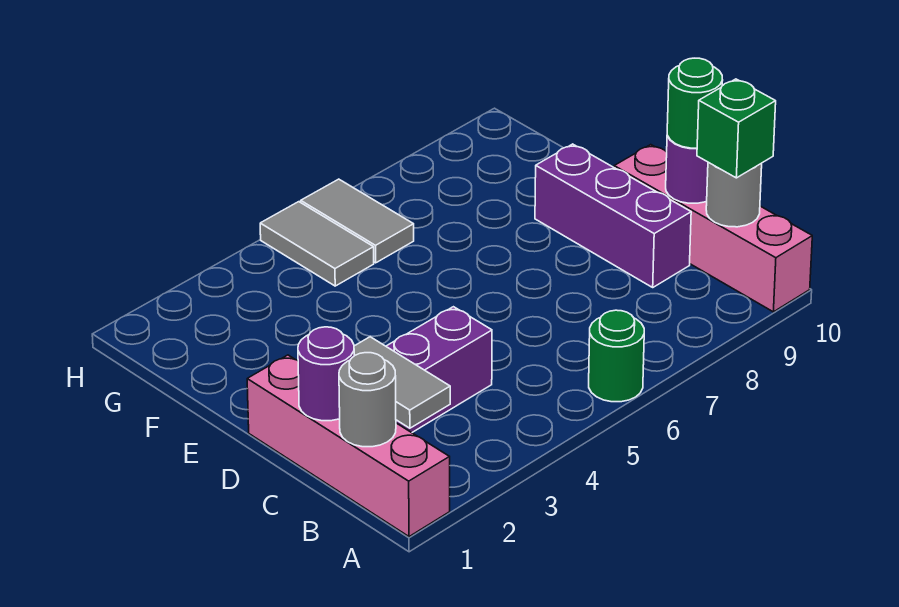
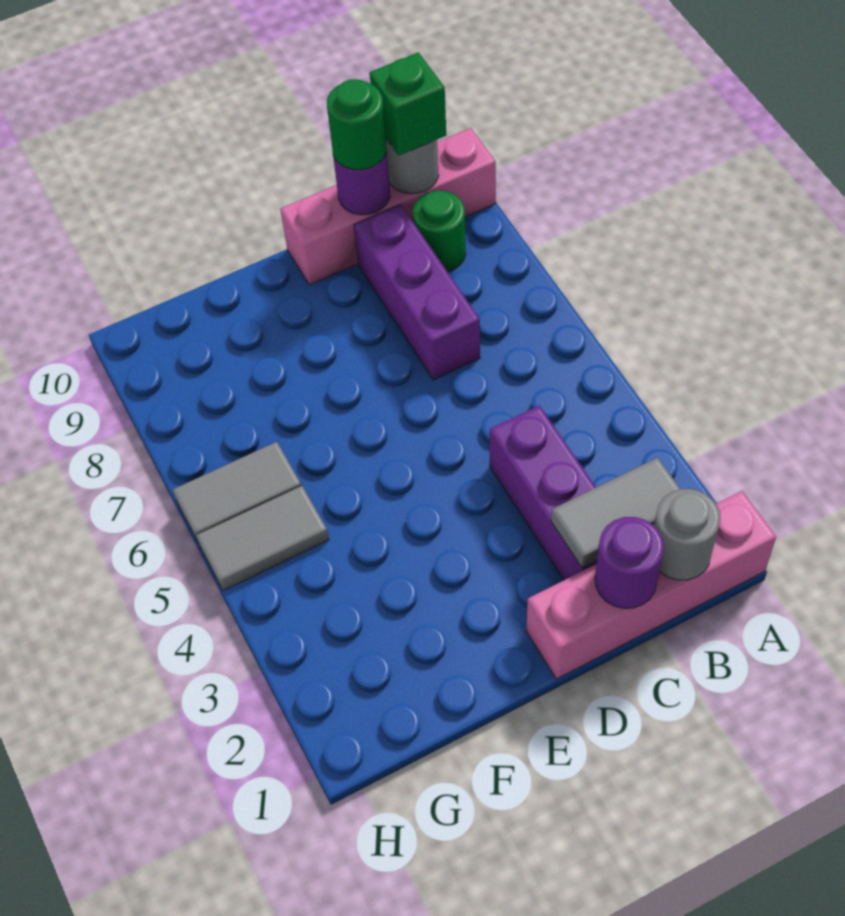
green 1x1 round brick [589,310,644,402] -> green 1x1 round brick moved to [413,190,466,271]
purple 1x3 brick [535,144,691,287] -> purple 1x3 brick turned to [354,204,480,380]

